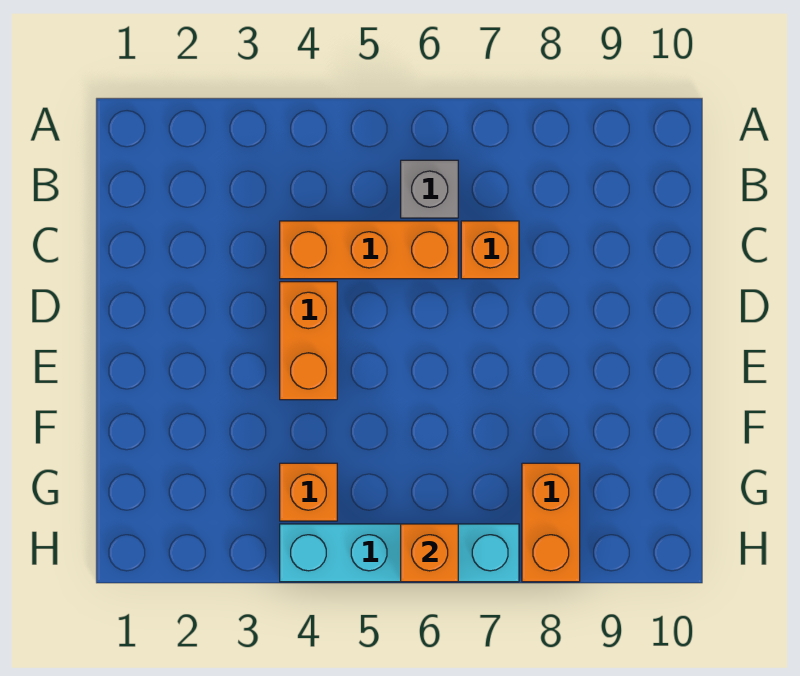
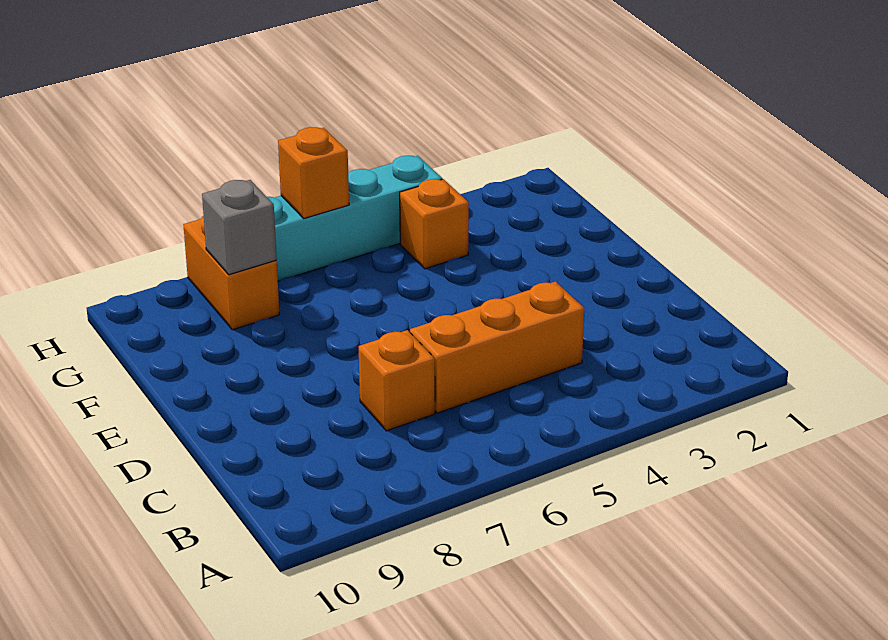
grey 1x1 brick [401,160,458,218] -> grey 1x1 brick moved to [202,180,277,275]
orange 1x2 brick [280,282,337,400] -> none

